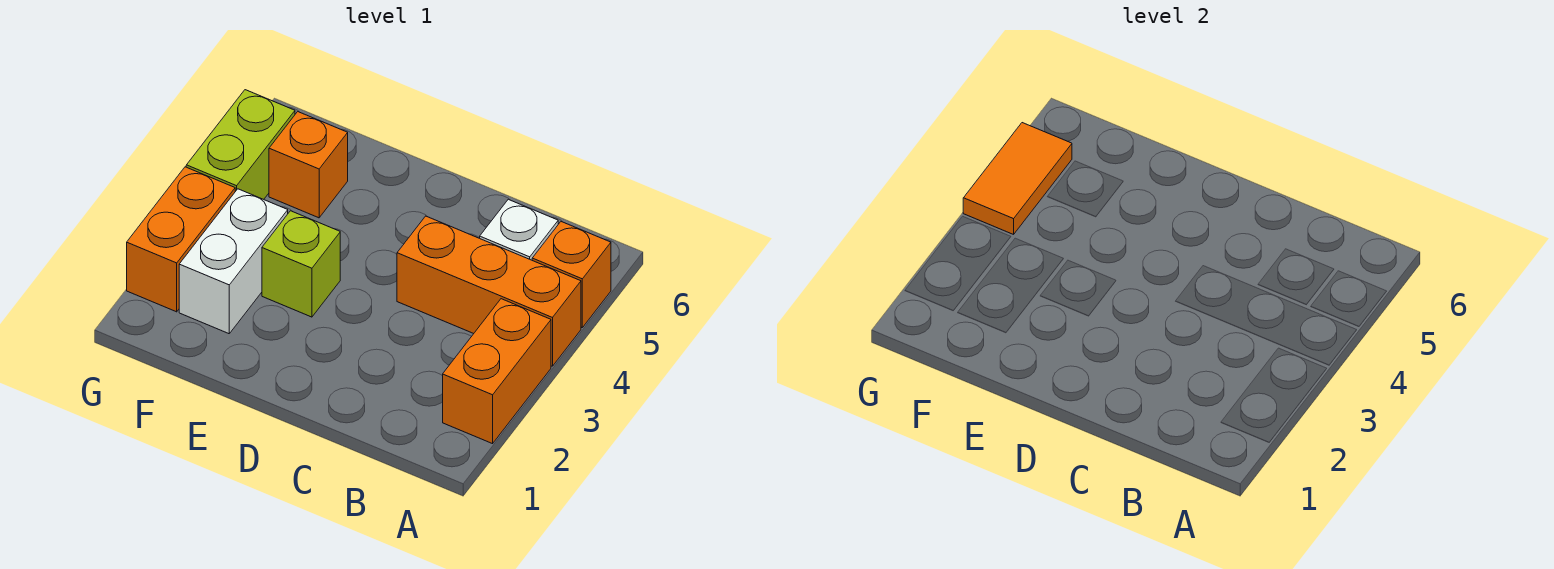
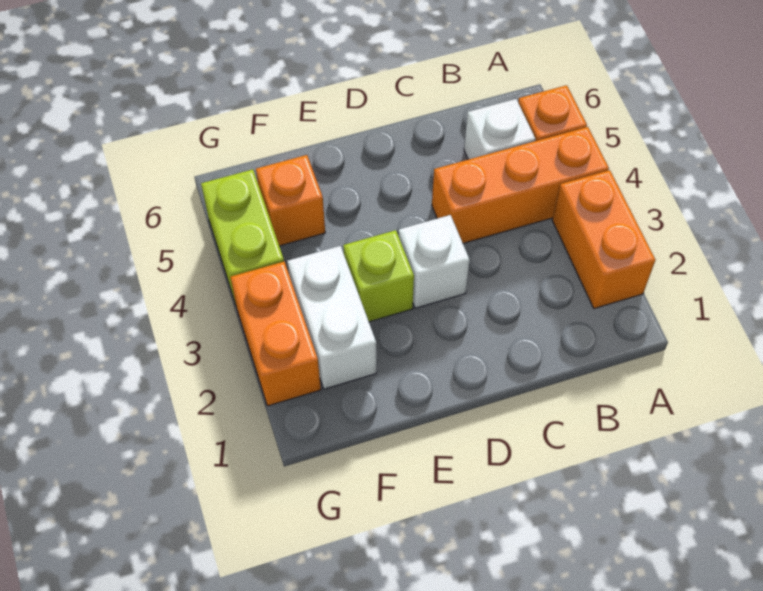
none -> white 1x1 brick [399,215,470,308]
orange 1x2 tile [963,123,1072,234] -> none

